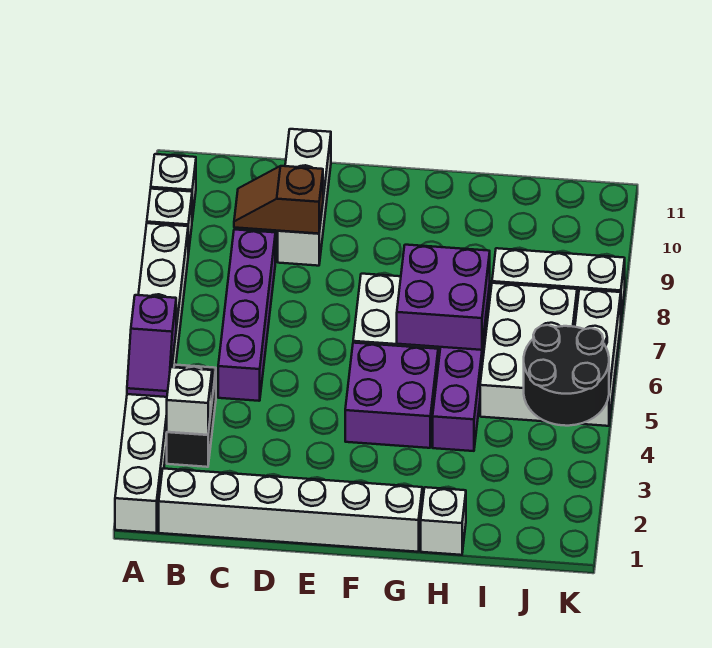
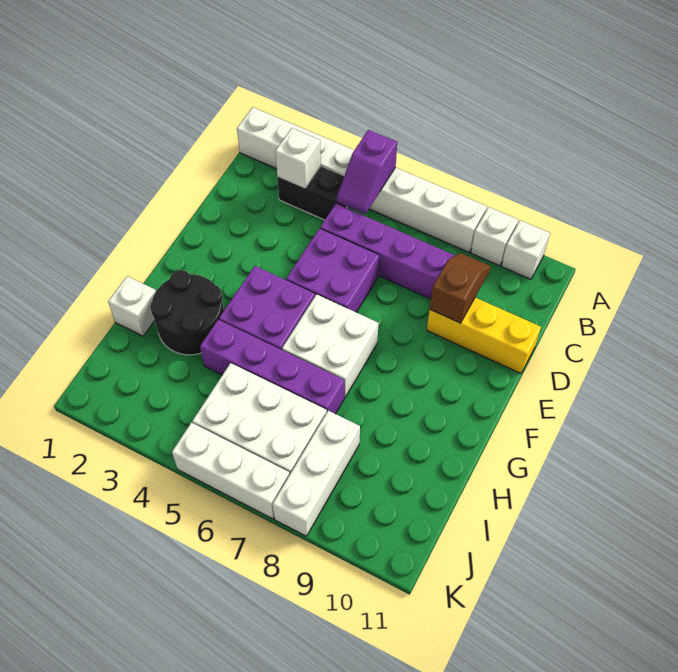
purple 1x2 slope [127,295,176,397] -> purple 1x2 slope turned to [337,130,397,214]
white 1x6 brick [159,469,422,552] -> none
white 1x3 brick [278,129,331,266] -> yellow 1x3 brick [427,298,541,373]
purple 2x2 brick [397,245,490,350] -> purple 2x2 brick moved to [286,228,379,312]
black 2x2 round brick [524,325,609,426] -> black 2x2 round brick moved to [150,270,224,355]

